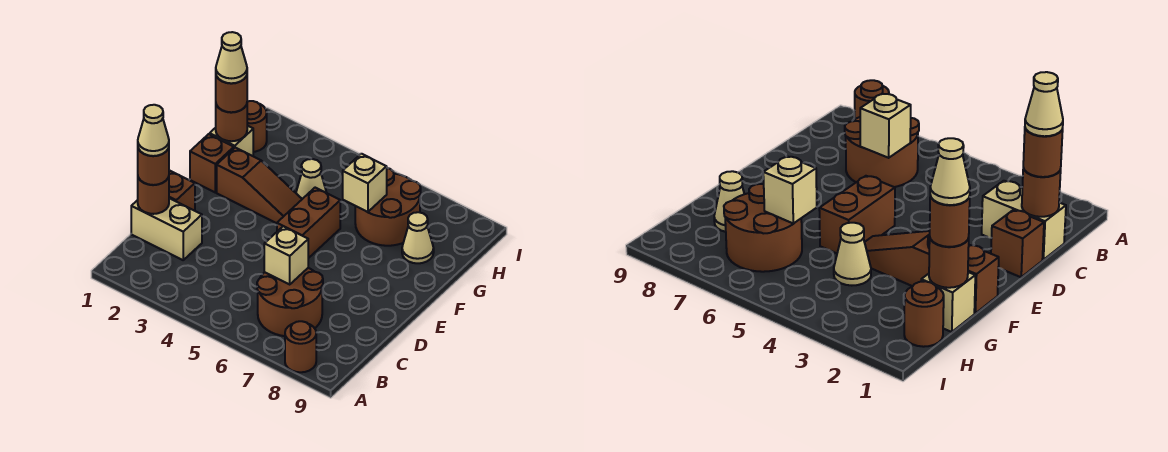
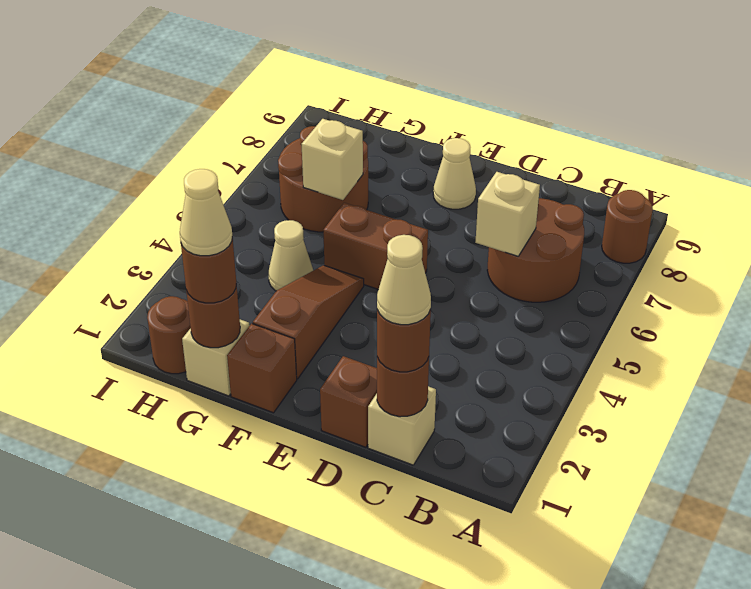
tan 1x2 brick [131,198,202,260] -> tan 1x1 brick [368,386,436,465]
tan 1x1 cone [402,212,434,263] -> tan 1x1 cone moved to [433,138,476,209]

